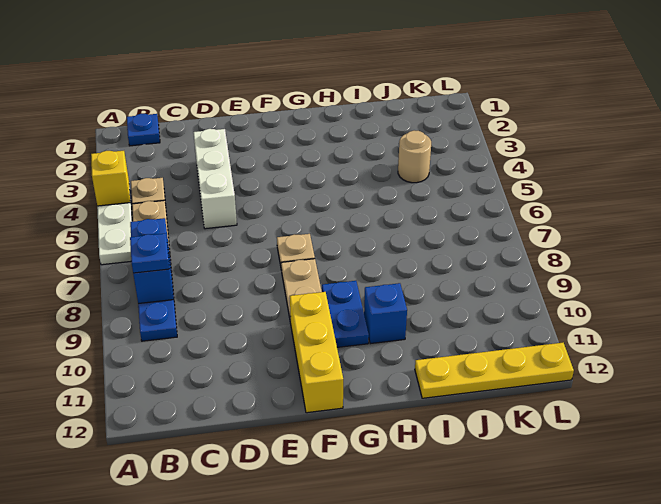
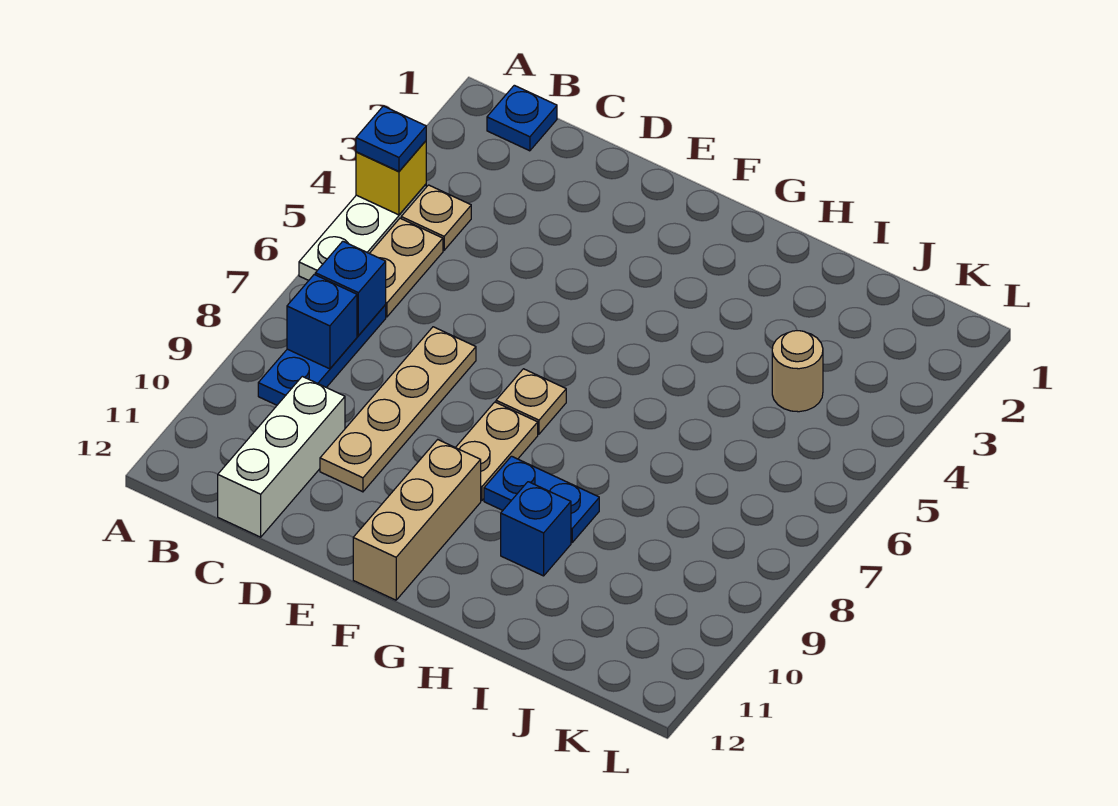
blue 1x1 plate [130,233,169,273] -> blue 1x1 plate moved to [356,106,426,172]
white 1x3 brick [193,129,237,229] -> white 1x3 brick moved to [218,376,345,537]
none -> tan 1x4 plate [320,327,476,492]
yellow 1x3 brick [290,292,343,413] -> tan 1x3 brick [353,440,481,600]
blue 1x2 plate [322,281,369,347] -> blue 1x2 plate turned to [484,456,599,542]
yellow 1x4 plate [415,343,574,398] -> none

